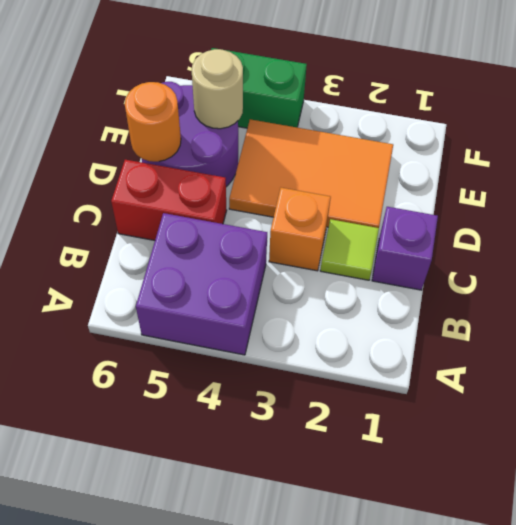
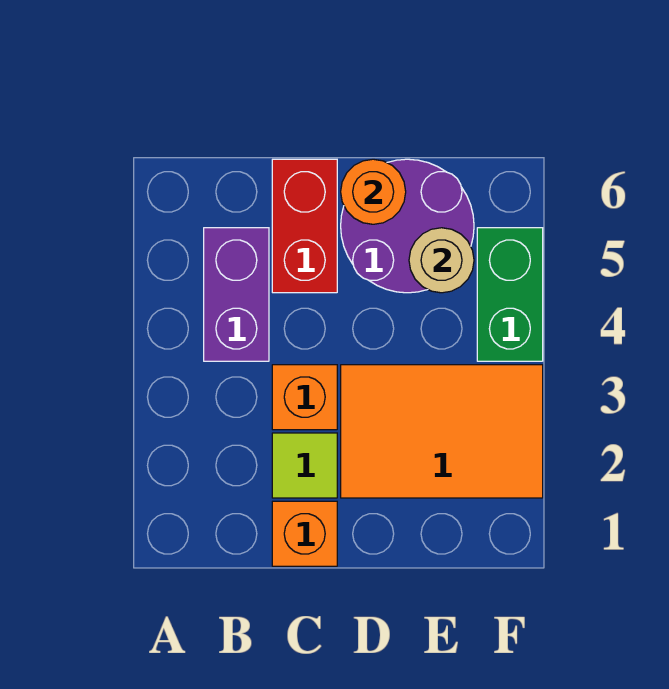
purple 2x2 brick [136,213,267,355] -> purple 1x2 brick [204,228,269,361]
purple 1x1 brick [372,207,438,290] -> orange 1x1 brick [272,501,337,566]
orange 2x3 tile [229,119,393,228] -> orange 2x3 tile turned to [341,365,543,498]

